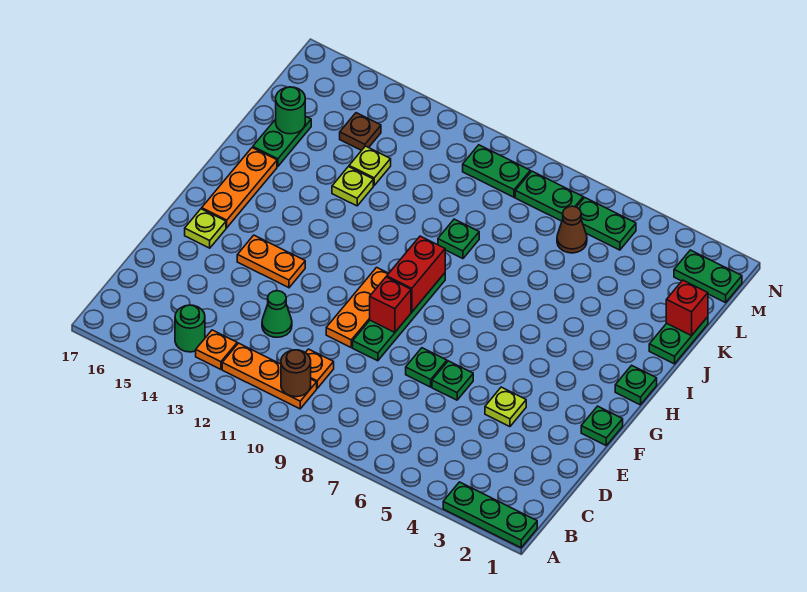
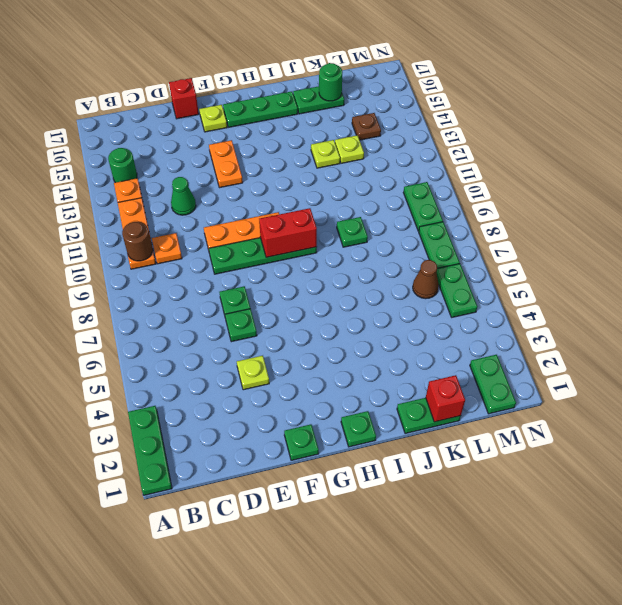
red 1x1 brick [370,277,411,332] -> red 1x1 brick moved to [169,78,199,119]
orange 1x3 plate [202,148,277,228] -> green 1x3 plate [223,92,298,127]

